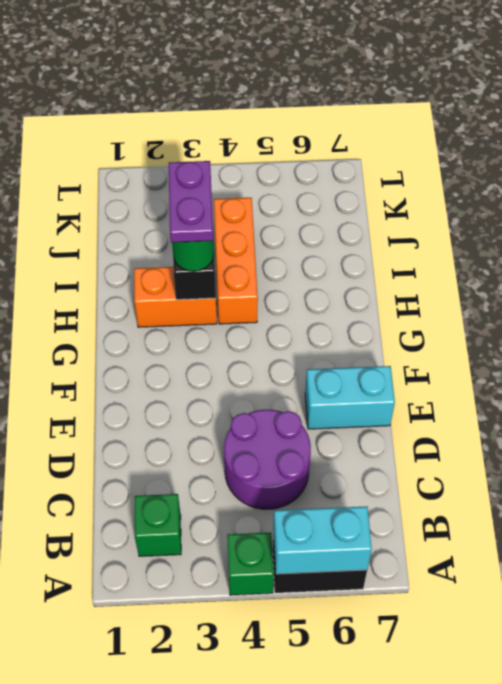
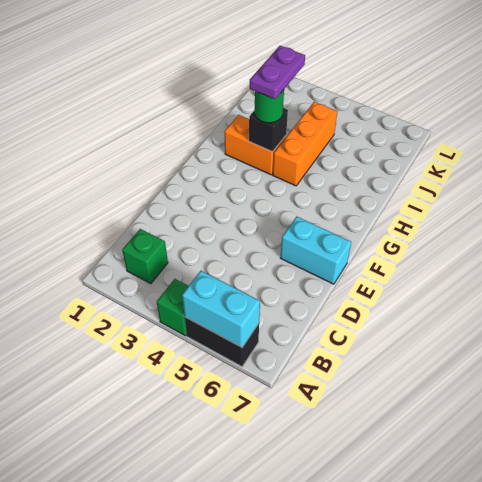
purple 2x2 round brick [224,410,311,509] -> none

